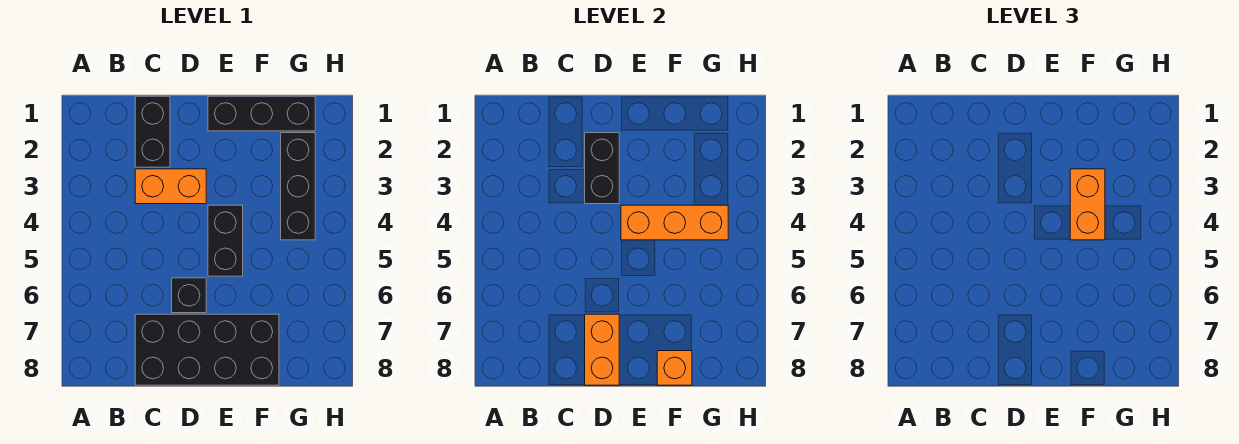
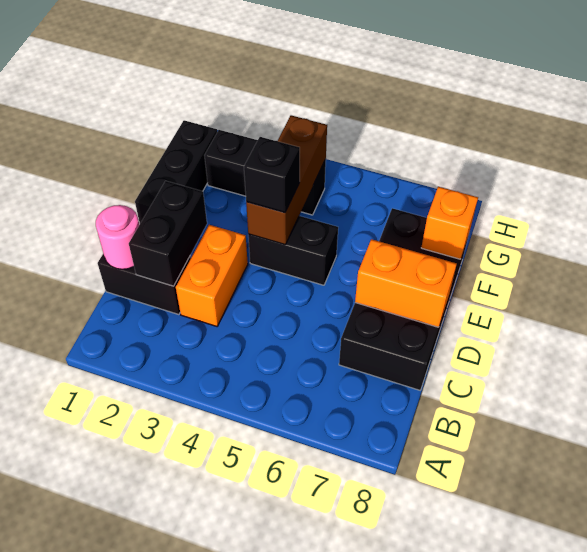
none -> pink 1x1 round brick [96,205,139,269]
black 1x2 brick [585,133,619,204] -> black 1x2 brick turned to [129,181,207,286]
black 1x1 brick [172,278,206,313] -> black 1x1 brick moved to [244,137,300,213]
orange 1x3 brick [621,205,728,240] -> brown 1x3 brick [246,115,327,245]
orange 1x2 brick [1070,169,1105,240] -> none

